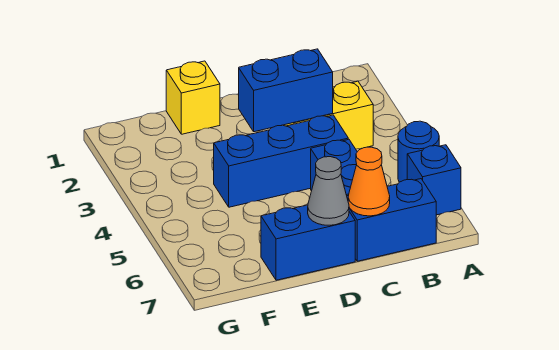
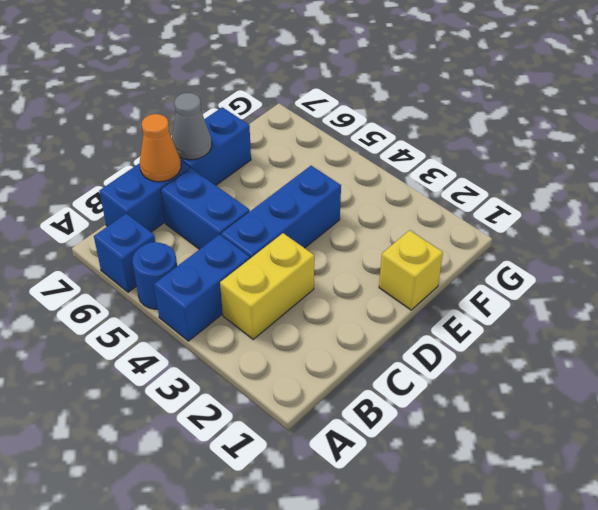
blue 1x2 brick [239,49,333,132] -> blue 1x2 brick moved to [154,234,250,341]

